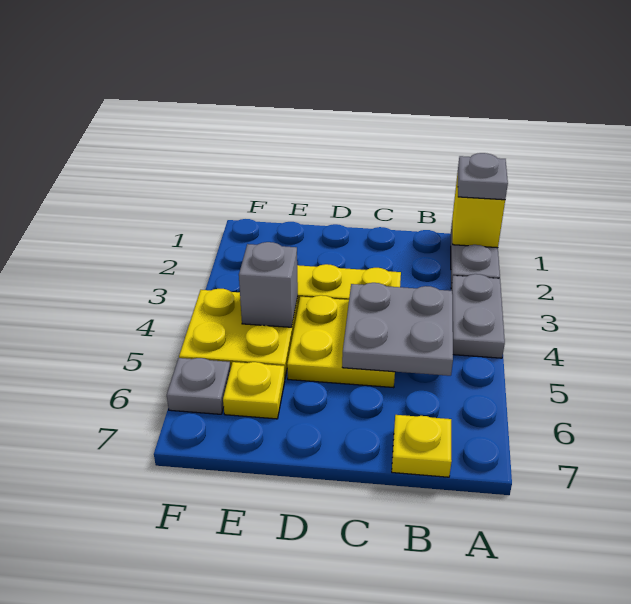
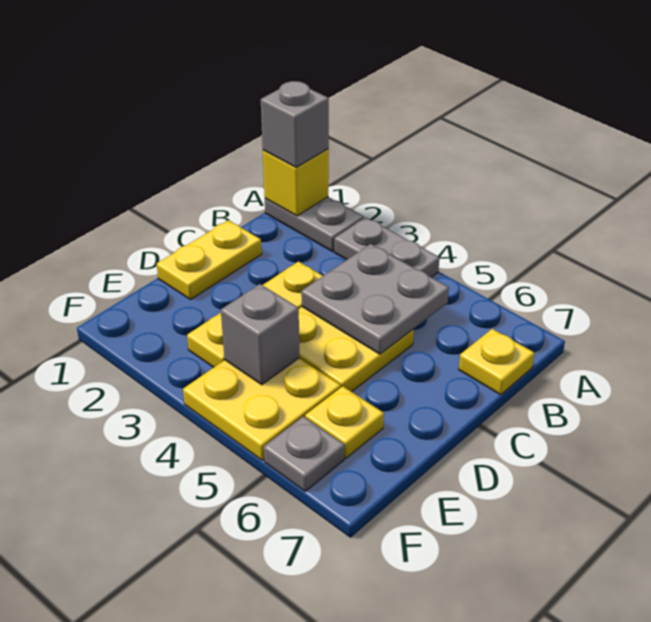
grey 1x1 plate [458,153,508,200] -> grey 1x1 brick [261,81,329,168]
none -> yellow 1x2 plate [157,220,262,300]

